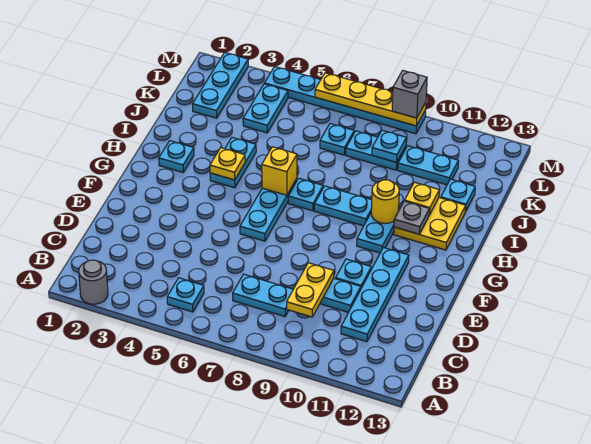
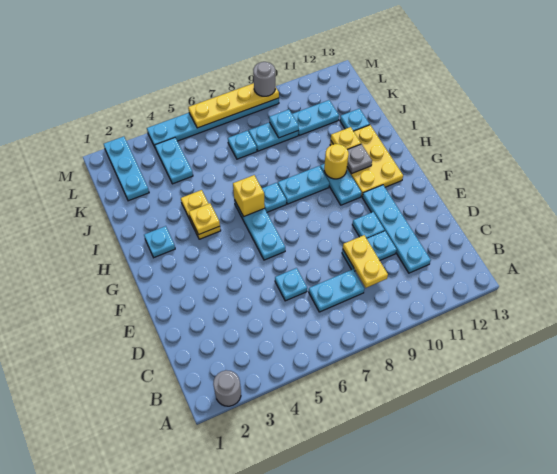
cyan 1x1 plate [167,278,204,312] -> cyan 1x1 plate moved to [275,268,307,301]
cyan 1x2 plate [210,137,256,188] -> yellow 1x2 plate [181,190,221,239]
yellow 2x2 plate [394,198,466,250] -> yellow 2x3 plate [330,125,403,197]
grey 1x1 brick [392,71,427,118] -> grey 1x1 round brick [253,62,275,96]

